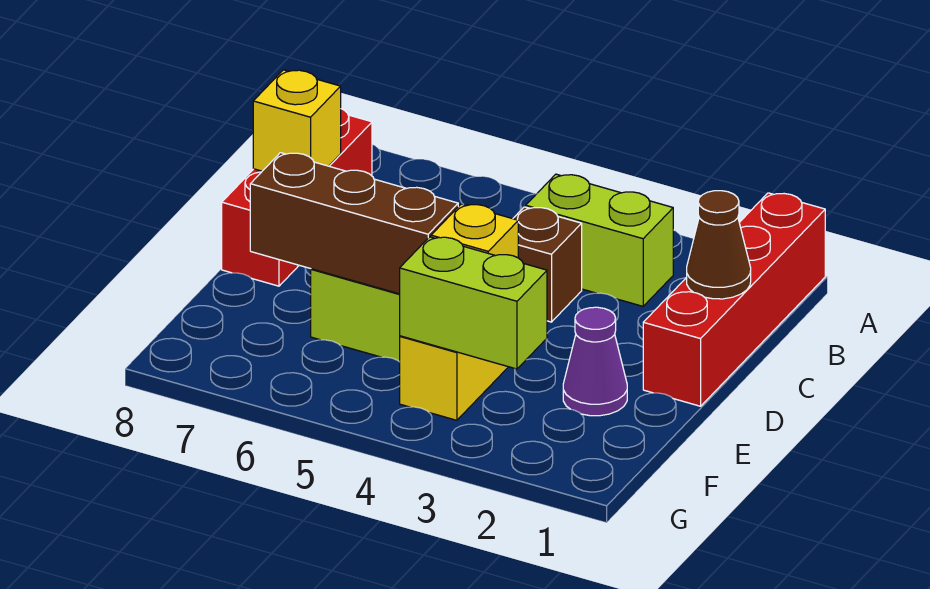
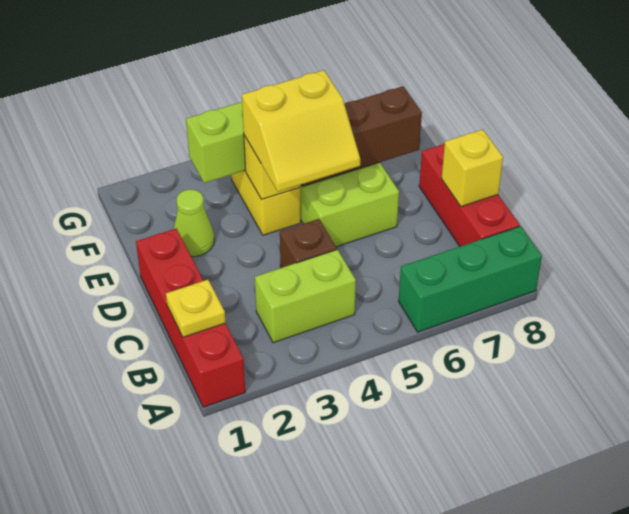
none -> green 1x3 brick [399,226,542,332]
none -> yellow 1x1 plate [166,280,226,337]
brown 1x1 cone [687,191,751,299] -> none
none -> yellow 2x2 slope [242,70,360,192]
purple 1x1 cone [563,307,627,416] -> lime 1x1 cone [174,190,214,257]

